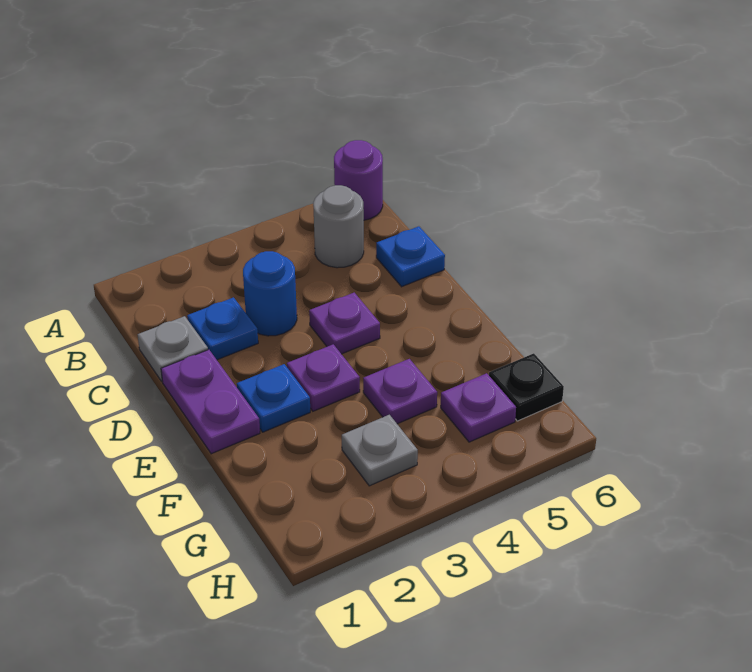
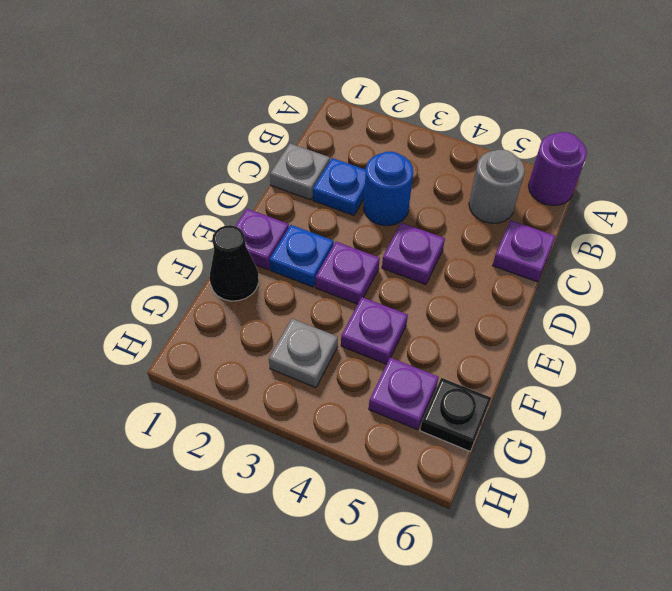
blue 1x1 plate [376,226,445,287] -> purple 1x1 plate [493,220,556,282]
purple 1x2 plate [161,350,260,454] -> purple 1x1 plate [235,209,289,270]
none -> black 1x1 cone [210,225,259,301]

